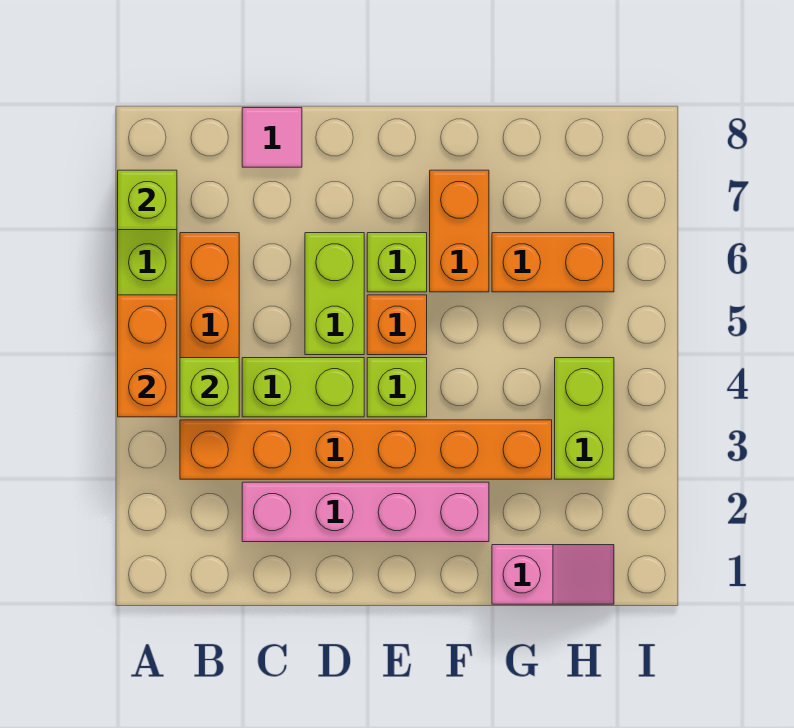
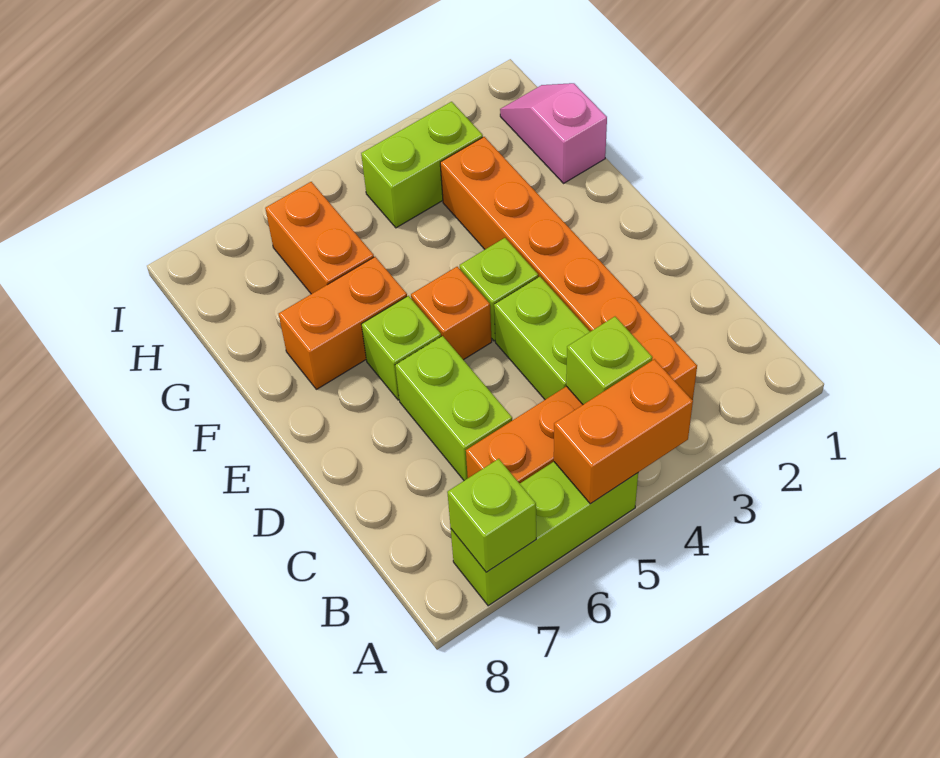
pink 1x4 brick [242,482,489,542] -> none
pink 1x1 tile [242,108,302,167] -> none
lime 1x2 brick [305,233,364,355] -> lime 1x2 brick turned to [395,336,512,481]

